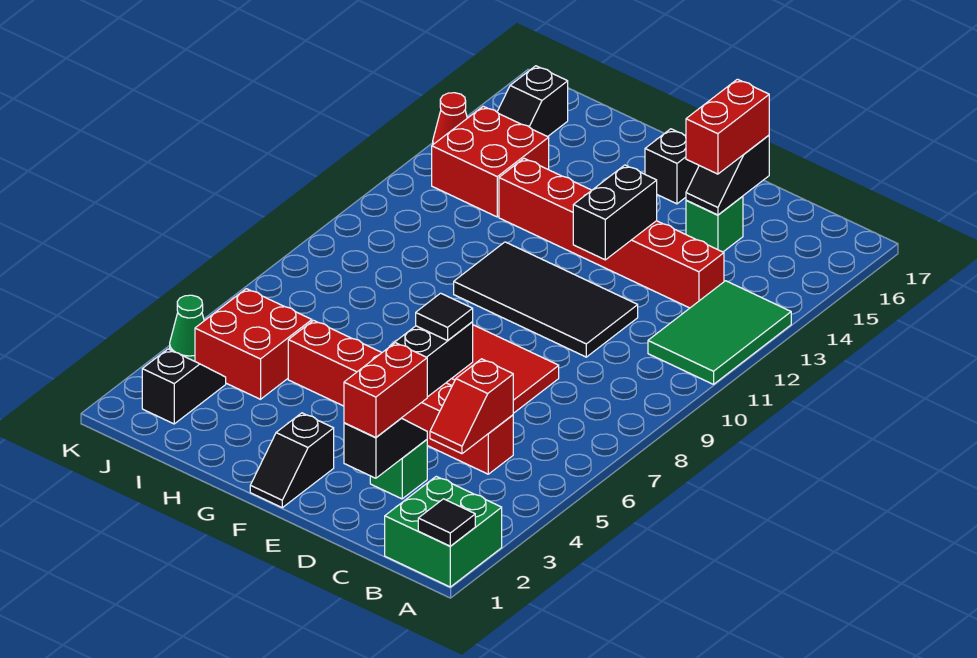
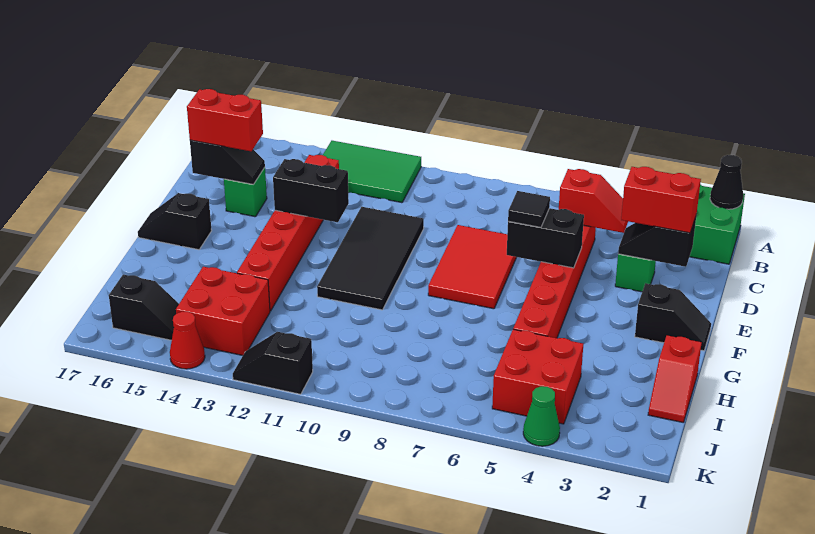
black 1x1 tile [418,499,475,546] -> black 1x1 cone [710,155,743,209]
none -> red 1x2 slope [648,335,702,422]
black 1x2 slope [142,349,226,424] -> black 1x2 slope moved to [233,332,313,394]

